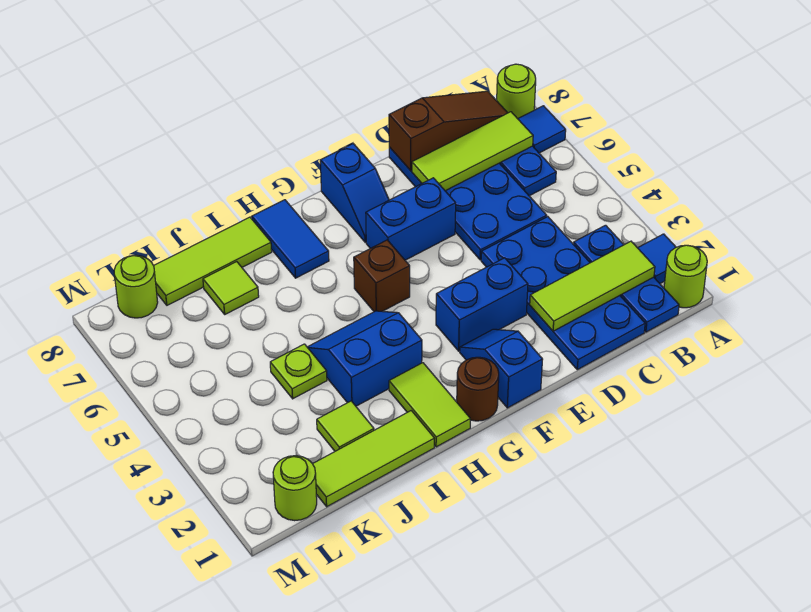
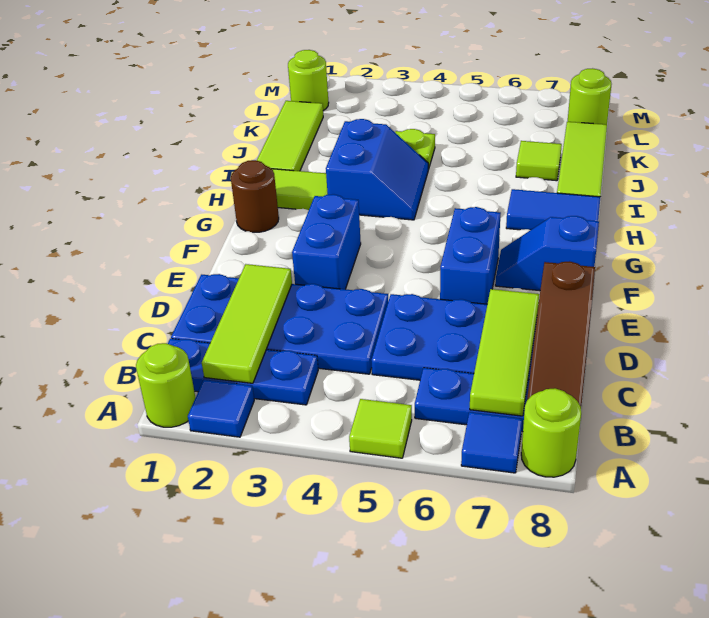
blue 1x2 slope [460,329,543,408] -> none
brown 1x1 brick [354,240,410,312] -> none
lime 1x1 tile [317,401,374,451] -> lime 1x1 tile moved to [349,399,412,458]

